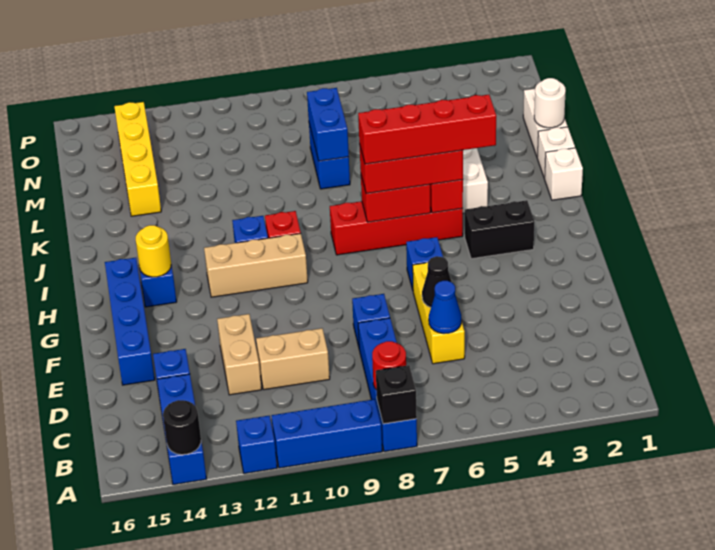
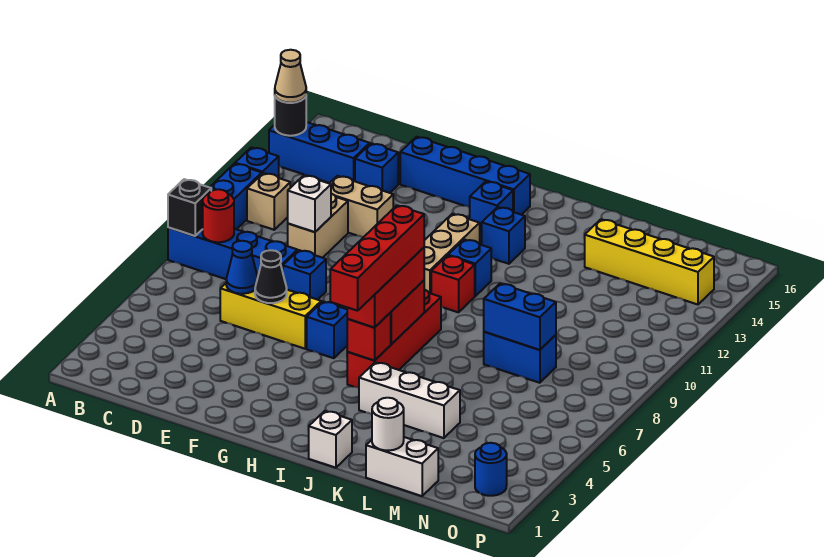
none -> tan 1x1 cone [275,50,306,103]
none -> tan 1x1 brick [247,173,290,230]
black 1x2 brick [465,200,534,259] -> none
yellow 1x1 round brick [136,225,171,277] -> none
none -> blue 1x1 brick [482,207,525,264]
white 1x1 brick [537,127,575,179] -> white 1x1 brick moved to [288,175,331,232]
none -> blue 1x1 round brick [475,443,507,496]

